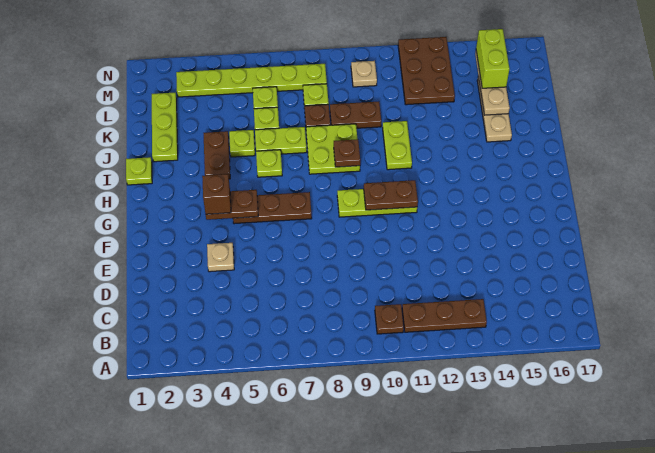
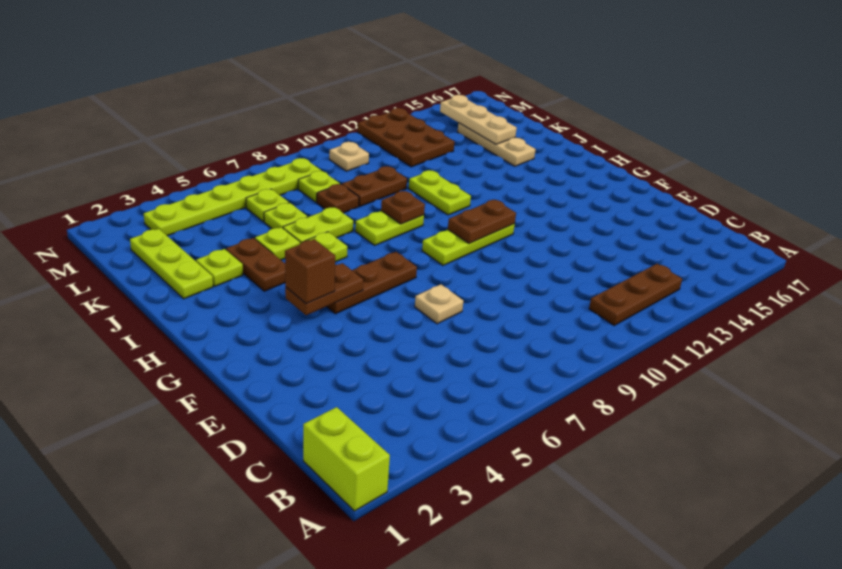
brown 1x1 plate [375,304,404,334] -> none
tan 1x1 plate [207,243,234,272] -> tan 1x1 plate moved to [415,284,463,324]
lime 1x1 plate [126,157,152,185] -> lime 1x1 plate moved to [196,249,243,286]
lime 2x2 plate [306,124,360,174] -> lime 1x2 plate [355,211,424,245]
lime 1x2 brick [476,29,510,88] -> lime 1x2 brick moved to [303,407,390,511]

